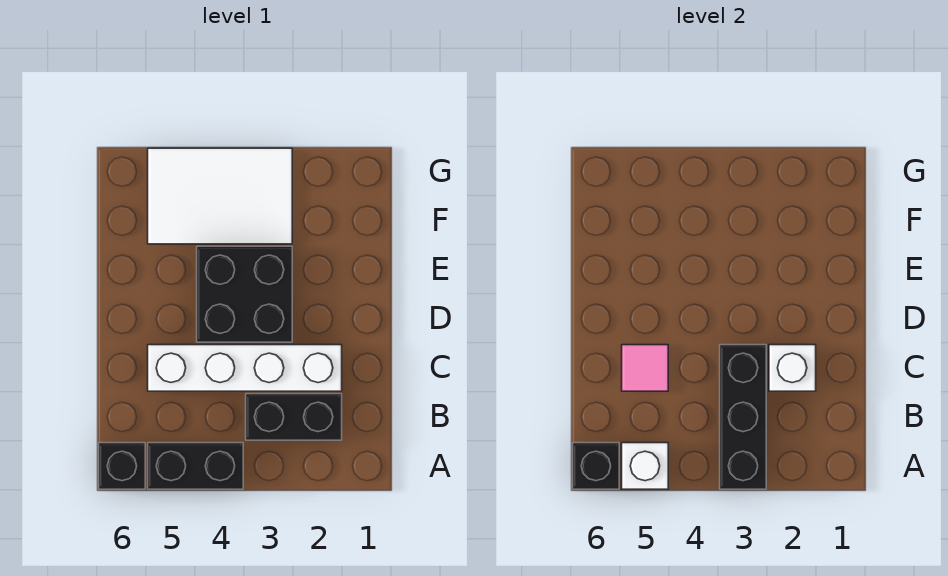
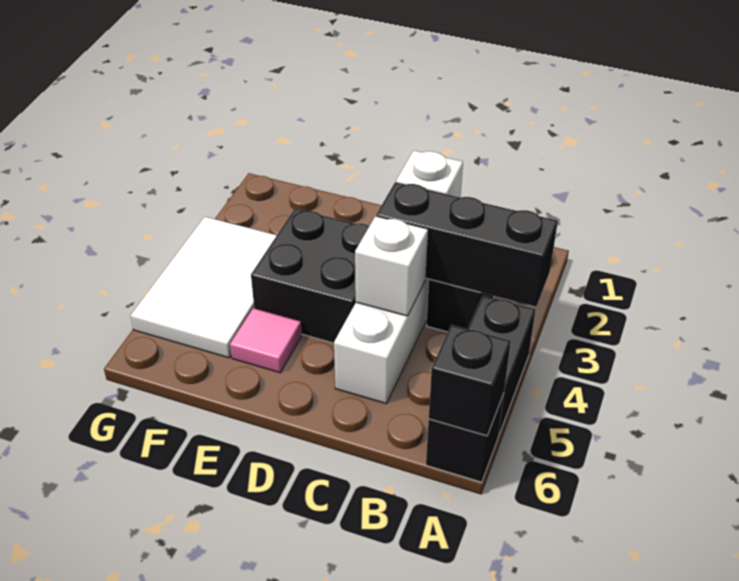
white 1x1 brick [622,443,668,489] -> white 1x1 brick moved to [355,216,428,316]
pink 1x1 tile [622,345,668,391] -> pink 1x1 tile moved to [230,308,302,373]

